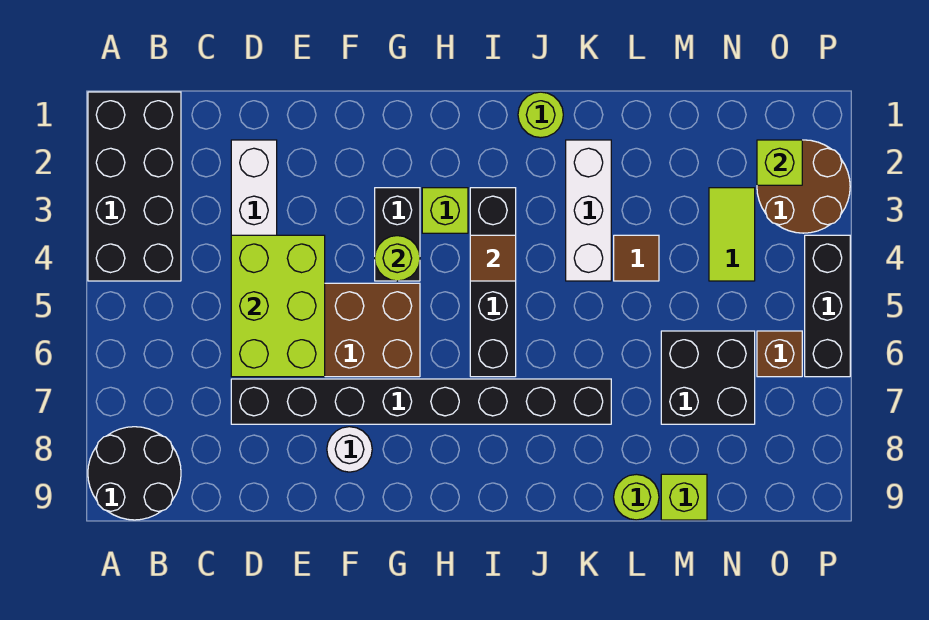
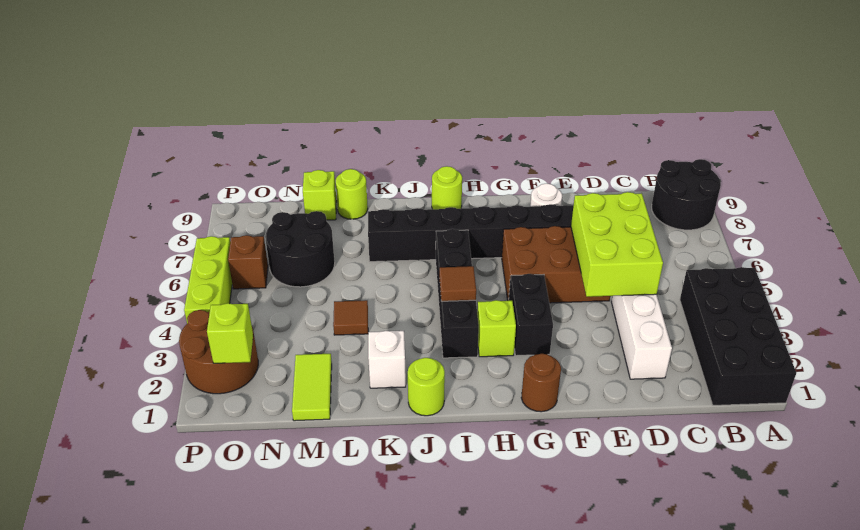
none -> brown 1x1 round brick [521,354,561,412]
lime 1x1 round brick [375,236,420,281] -> lime 1x1 round brick moved to [432,166,462,209]
white 1x3 brick [566,140,611,281] -> white 1x1 brick [368,331,406,388]
black 2x2 brick [661,331,755,424] -> black 2x2 round brick [265,211,335,287]
lime 1x2 tile [709,188,755,281] -> lime 1x2 tile moved to [292,354,332,421]
black 1x3 brick [805,235,850,377] -> lime 1x3 brick [184,236,232,323]

